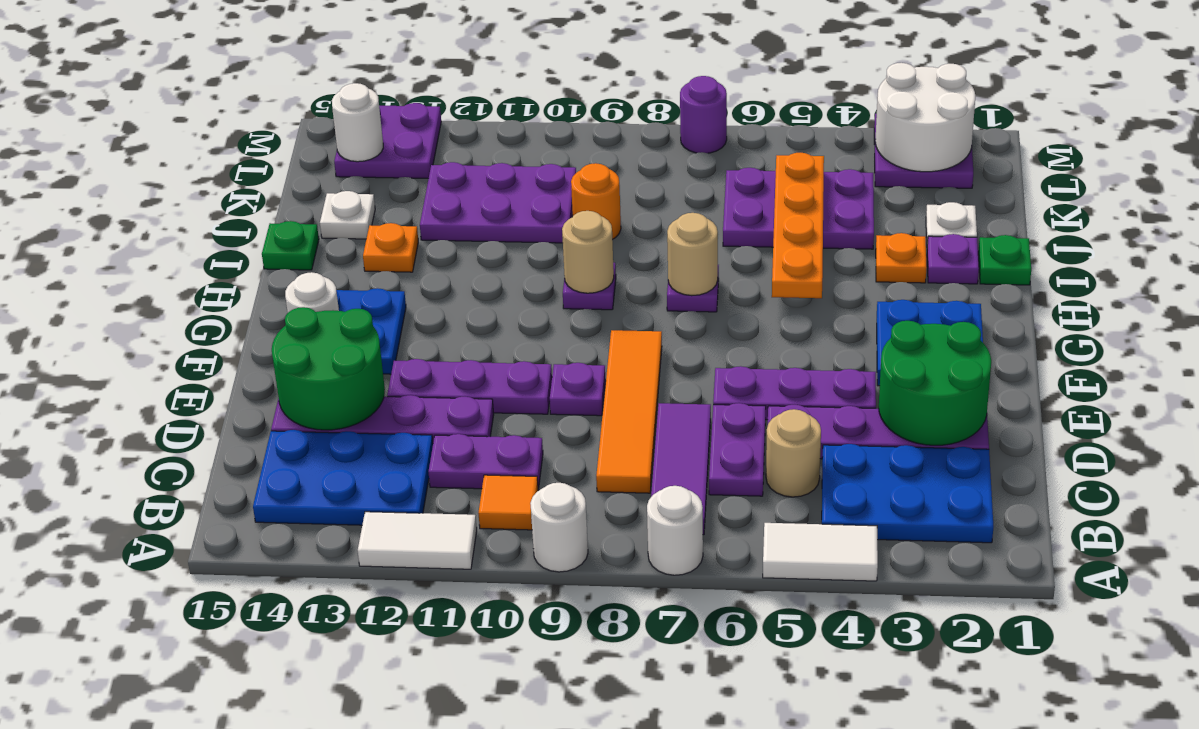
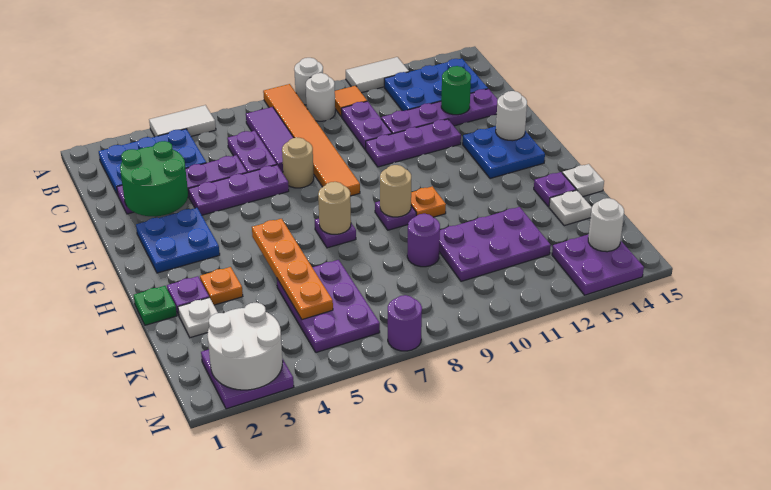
white 1x1 round brick [647,486,703,575] -> white 1x1 round brick moved to [306,73,335,121]
tan 1x1 round brick [766,409,821,497] -> tan 1x1 round brick moved to [282,138,314,188]
orange 1x4 tile [596,330,662,493] -> orange 1x6 tile [263,84,360,196]
purple 1x2 plate [429,434,543,490] -> purple 1x2 plate turned to [341,101,392,150]
green 2x2 round brick [272,307,385,430] -> green 1x1 round brick [441,66,471,115]
purple 1x1 plate [550,363,606,416] -> purple 1x1 plate moved to [534,172,576,207]
orange 1x1 plate [363,223,418,272] -> orange 1x1 plate moved to [411,186,446,217]
green 1x1 plate [262,221,319,270] -> white 1x1 plate [562,164,604,197]
purple 2x3 plate [723,168,874,249] -> purple 2x3 plate turned to [277,260,380,352]
orange 1x1 round brick [571,163,621,239] -> purple 1x1 round brick [407,214,440,267]

